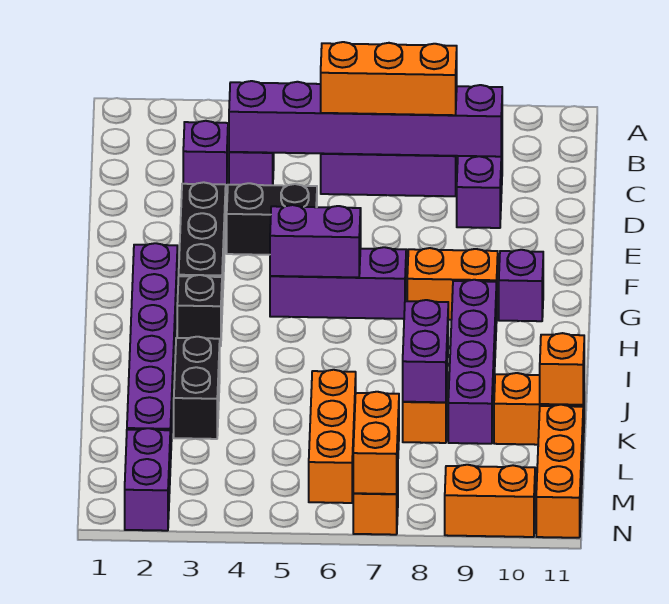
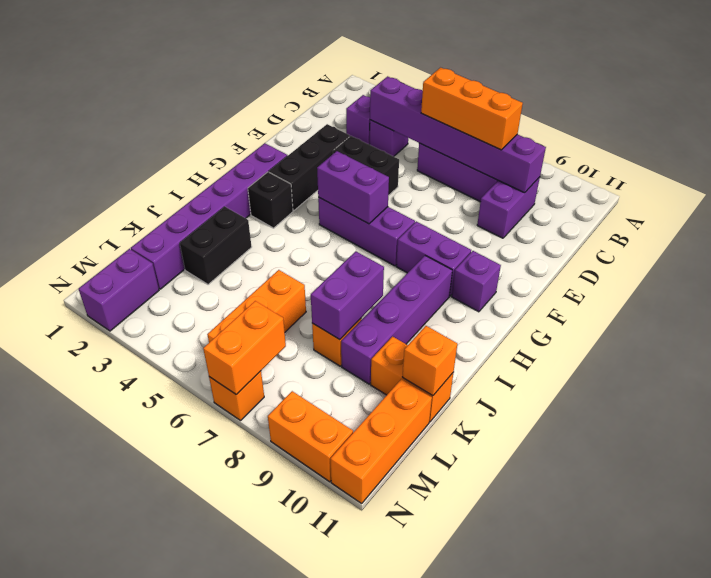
orange 1x2 brick [407,248,498,320] -> purple 1x2 brick [396,221,471,296]

